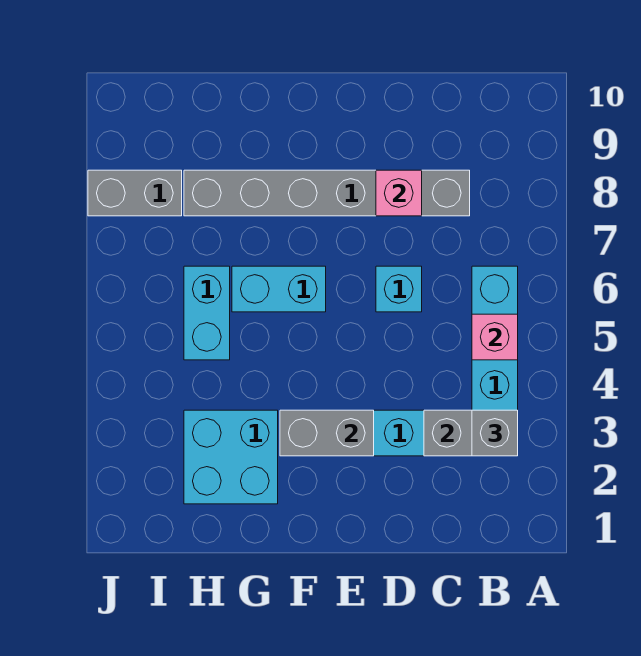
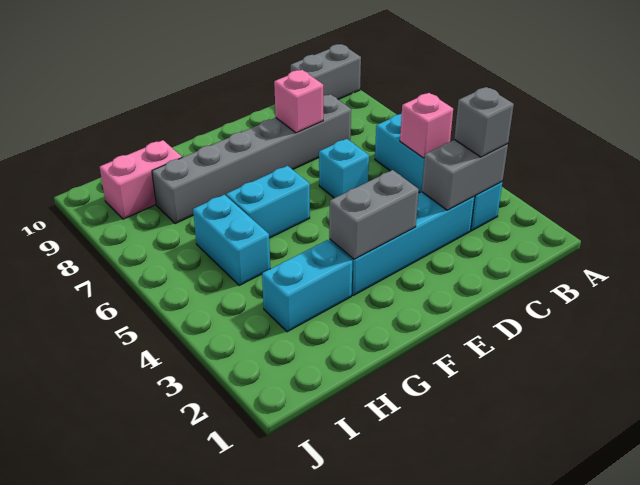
cyan 2x2 brick [184,410,278,504] -> cyan 1x2 brick [262,240,352,332]
none -> pink 1x2 brick [100,140,182,219]
grey 1x2 brick [88,170,182,216] -> grey 1x2 brick moved to [291,44,361,99]

